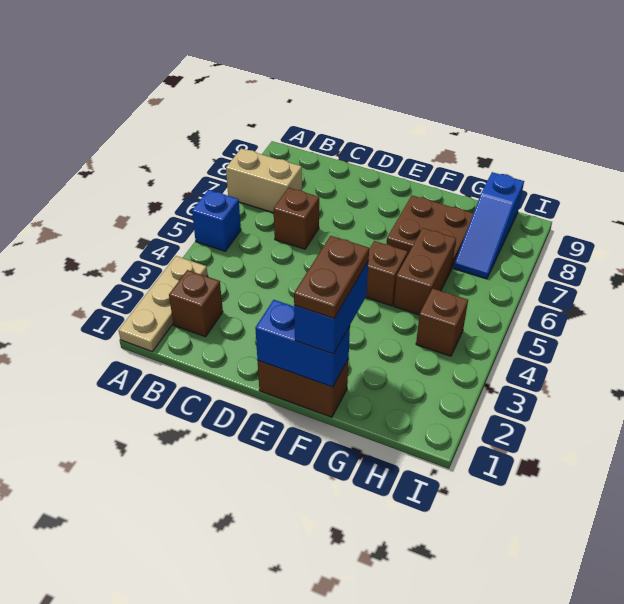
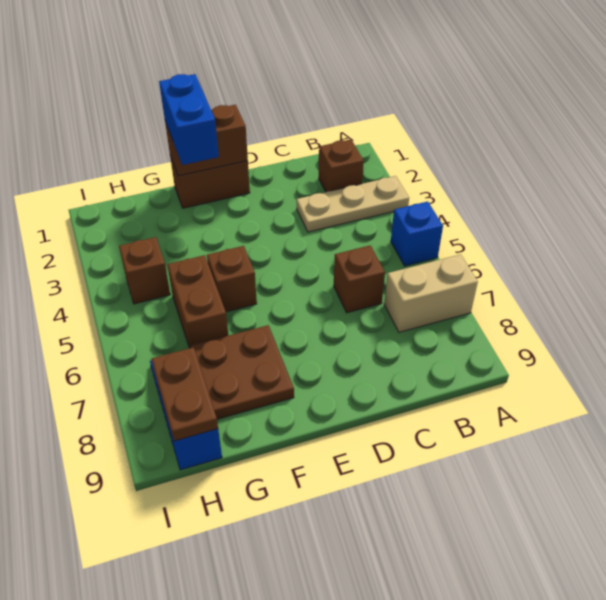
tan 1x3 plate [119,256,208,351] -> tan 1x3 plate turned to [297,176,409,232]
blue 1x2 brick [255,300,350,387] -> brown 1x2 brick [165,105,248,176]
brown 1x2 plate [294,236,369,318] -> brown 1x2 plate moved to [152,347,218,441]

